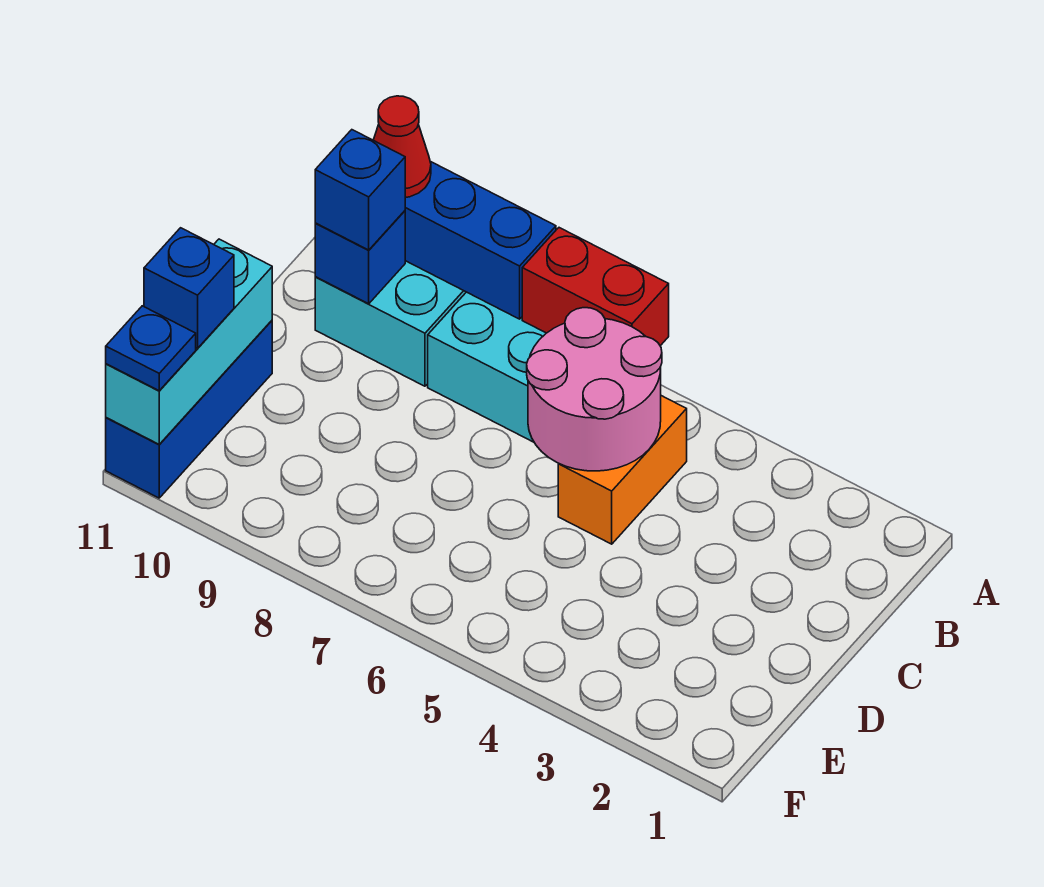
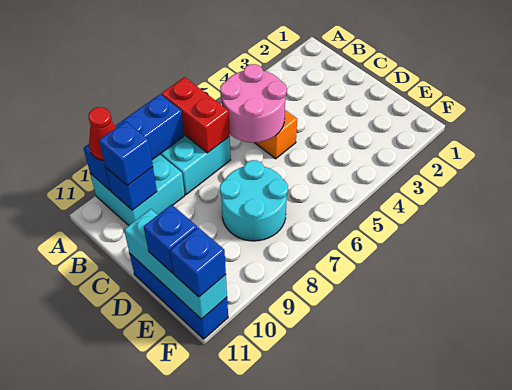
red 1x2 brick [522,228,669,346] -> red 1x2 brick turned to [161,77,230,153]
none -> cyan 2x2 round brick [220,160,288,241]
blue 1x1 plate [106,306,196,391] -> blue 1x1 brick [170,227,226,297]

